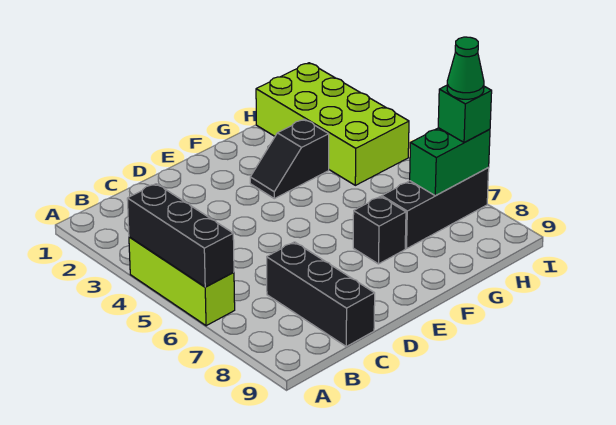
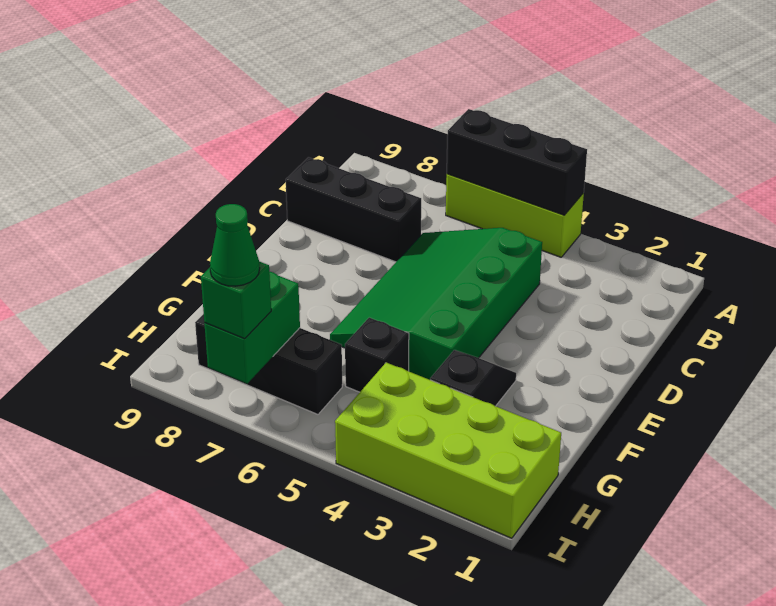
none -> green 3x4 slope [330,228,542,380]
black 1x1 brick [353,196,406,264] -> black 1x1 brick moved to [345,318,409,392]
black 1x3 brick [382,168,489,249] -> black 1x3 brick turned to [195,314,342,414]

